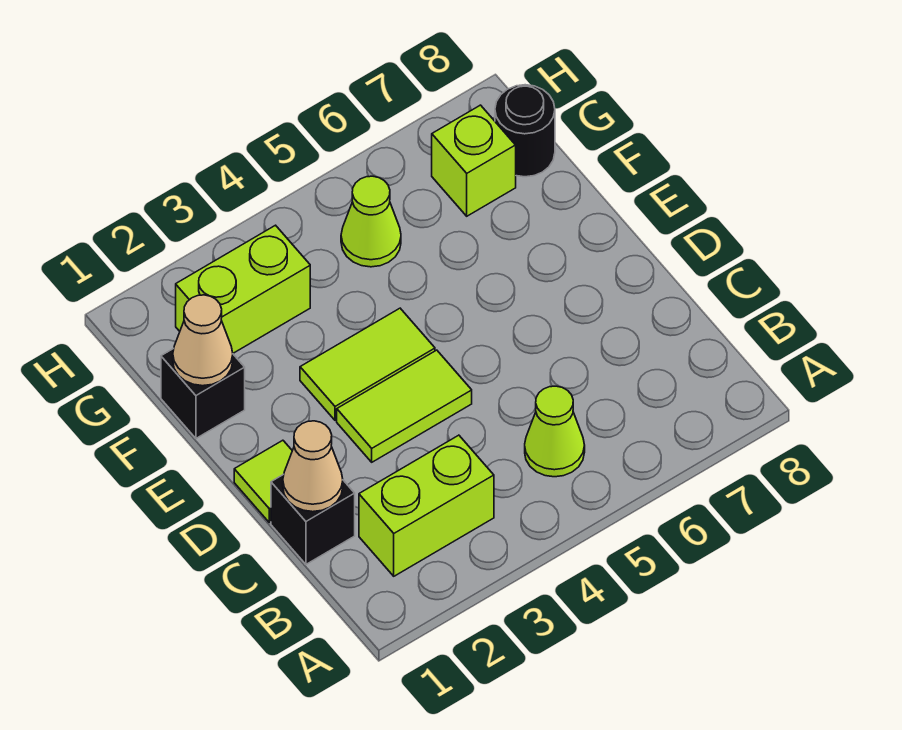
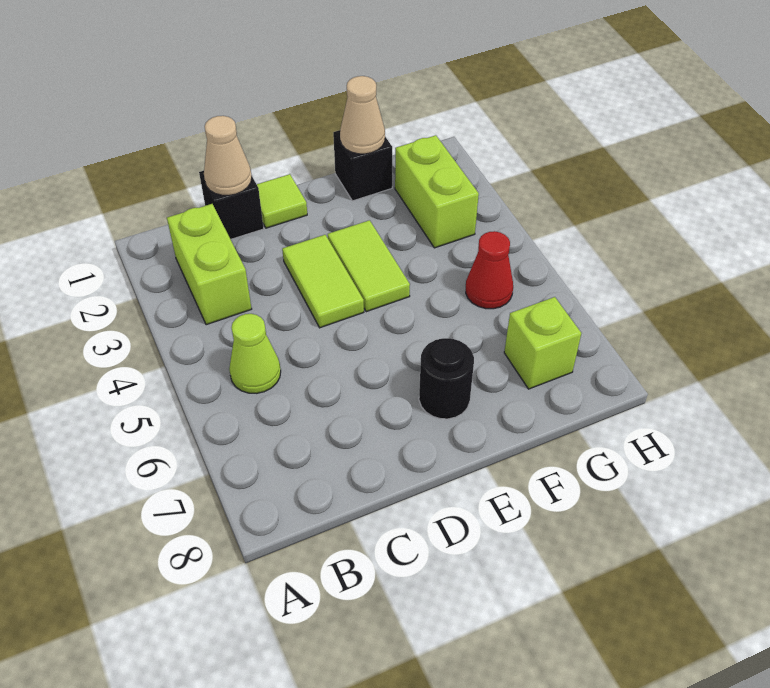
lime 1x1 cone [341,176,401,267] -> red 1x1 cone [466,231,513,309]
black 1x1 round brick [495,85,555,177] -> black 1x1 round brick moved to [419,338,474,419]

